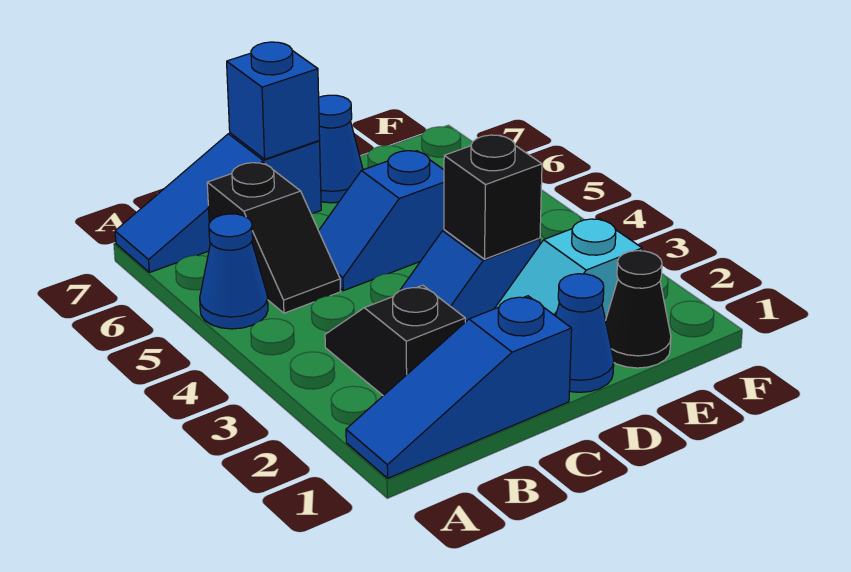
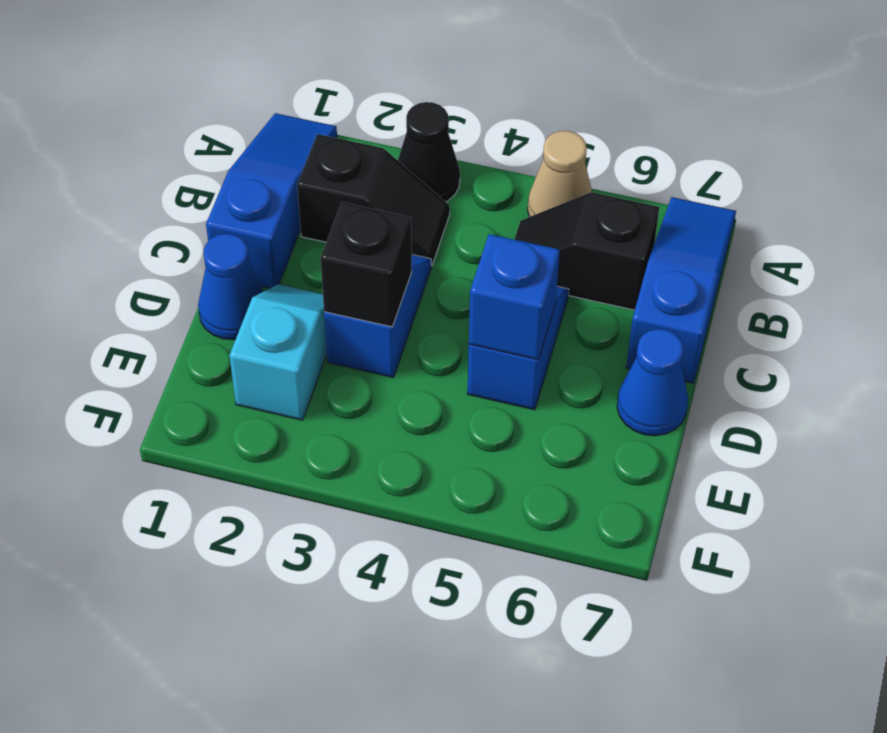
blue 1x1 cone [200,214,268,329] -> tan 1x1 cone [528,131,592,217]
blue 1x1 brick [227,42,320,159] -> blue 1x1 brick moved to [469,234,560,360]
black 1x1 cone [606,251,671,368] -> black 1x1 cone moved to [398,102,460,202]

